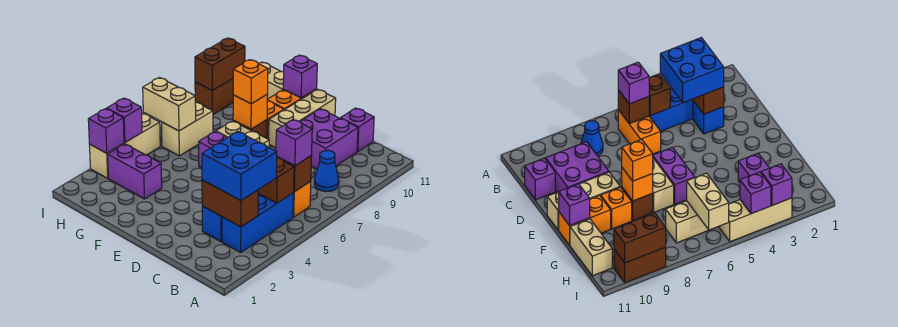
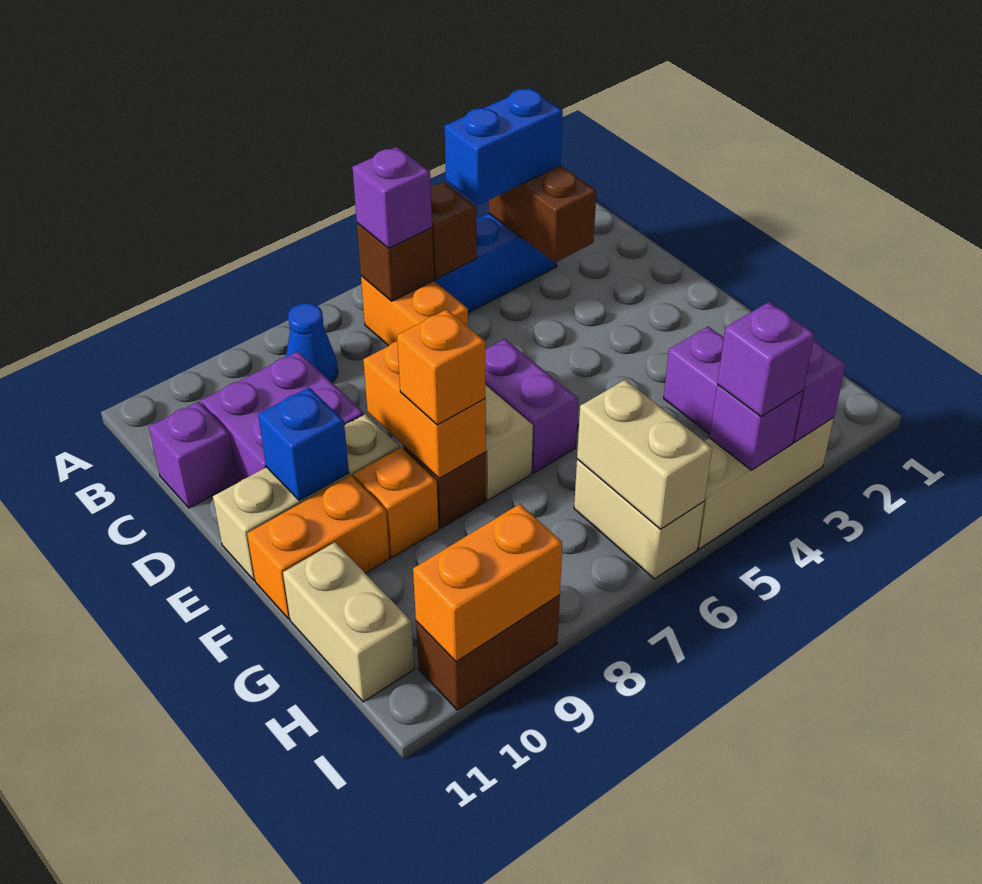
blue 2x2 brick [202,131,277,201] -> blue 1x2 brick [445,88,563,205]
blue 1x1 brick [202,206,222,241] -> blue 1x1 brick moved to [258,388,349,501]
orange 1x1 brick [233,94,268,129] -> orange 1x2 brick [363,341,486,478]
purple 1x1 brick [283,55,317,98] -> purple 1x1 brick moved to [717,302,815,417]
tan 1x2 brick [162,102,213,156] -> tan 1x2 brick turned to [574,459,704,579]
brown 1x2 brick [195,38,245,90] -> orange 1x2 brick [413,504,562,662]

